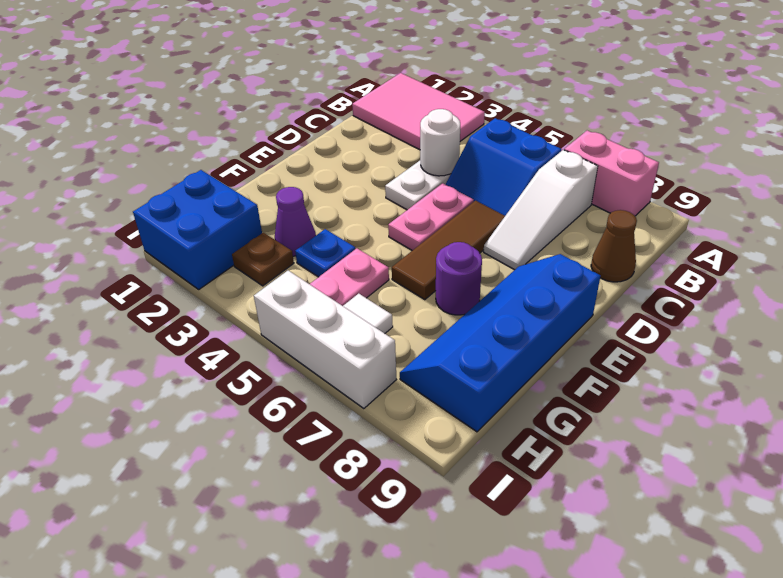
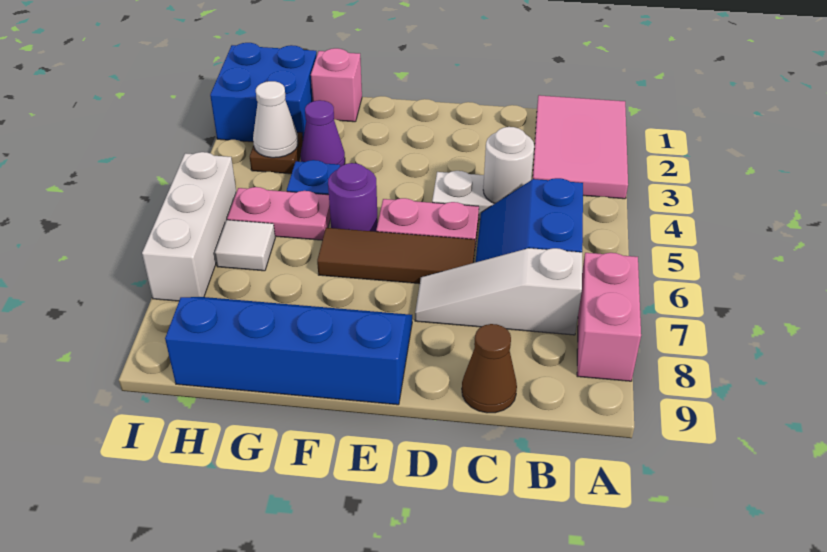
purple 1x1 round brick [436,242,482,315] -> purple 1x1 round brick moved to [328,163,378,232]
none -> pink 1x1 brick [311,48,362,122]
none -> white 1x1 cone [253,81,298,158]

